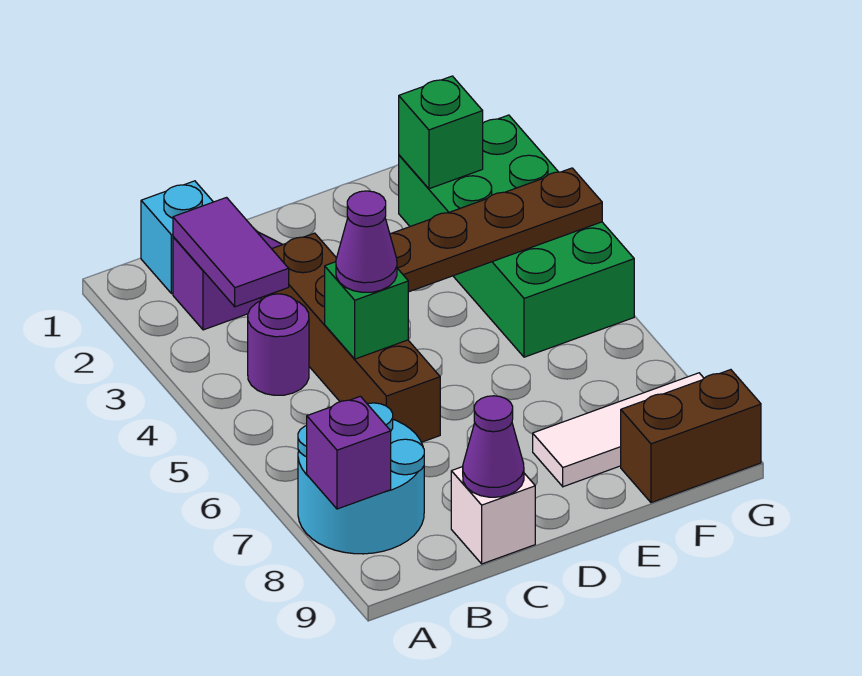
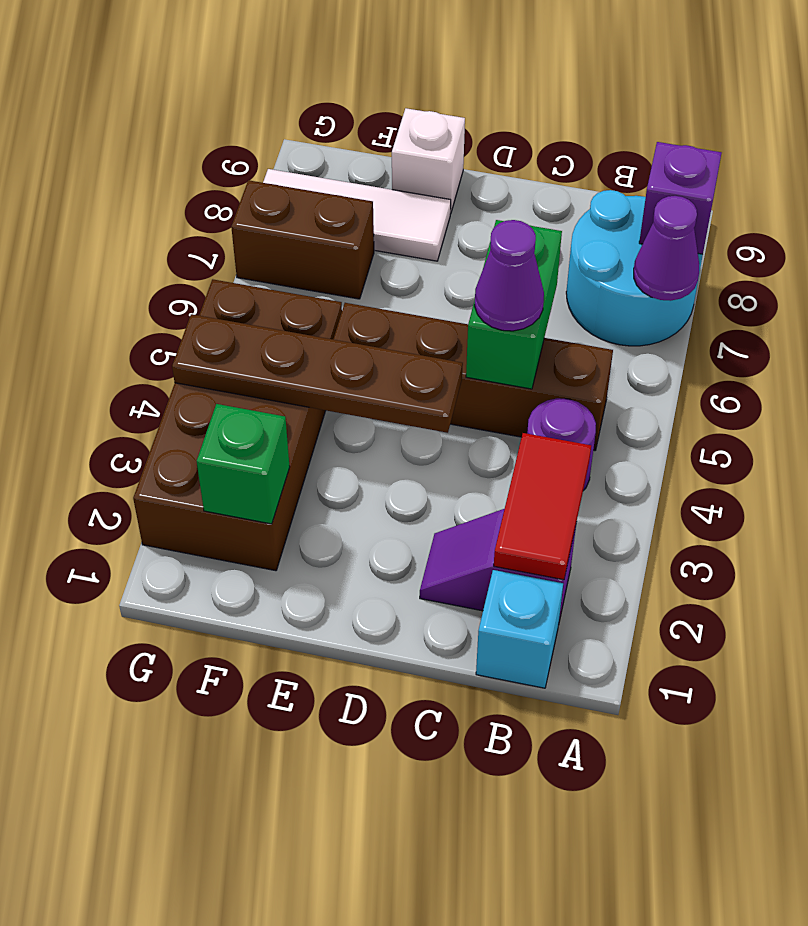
purple 1x2 tile [173,198,289,307] -> red 1x2 tile [494,433,591,580]
brown 1x4 brick [261,233,440,442] -> brown 1x4 brick turned to [333,303,613,451]
green 1x1 brick [325,262,408,359] -> green 1x2 brick [466,220,562,389]
white 1x1 brick [451,467,535,564] -> white 1x1 brick moved to [392,108,465,214]
purple 1x1 cone [463,396,524,497] -> purple 1x1 cone moved to [634,196,699,301]
green 2x4 brick [399,115,634,357] -> brown 2x4 brick [133,279,342,571]
brown 1x2 brick [621,370,761,503] -> brown 1x2 brick moved to [231,180,374,299]

